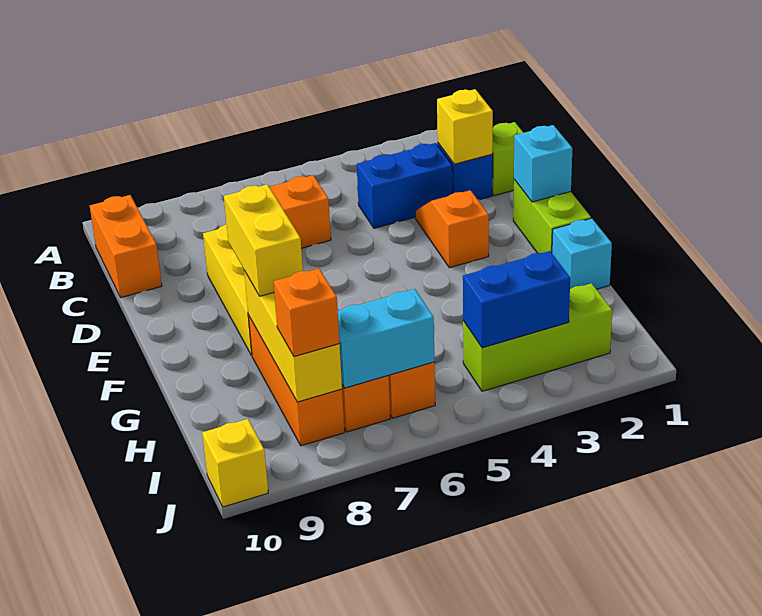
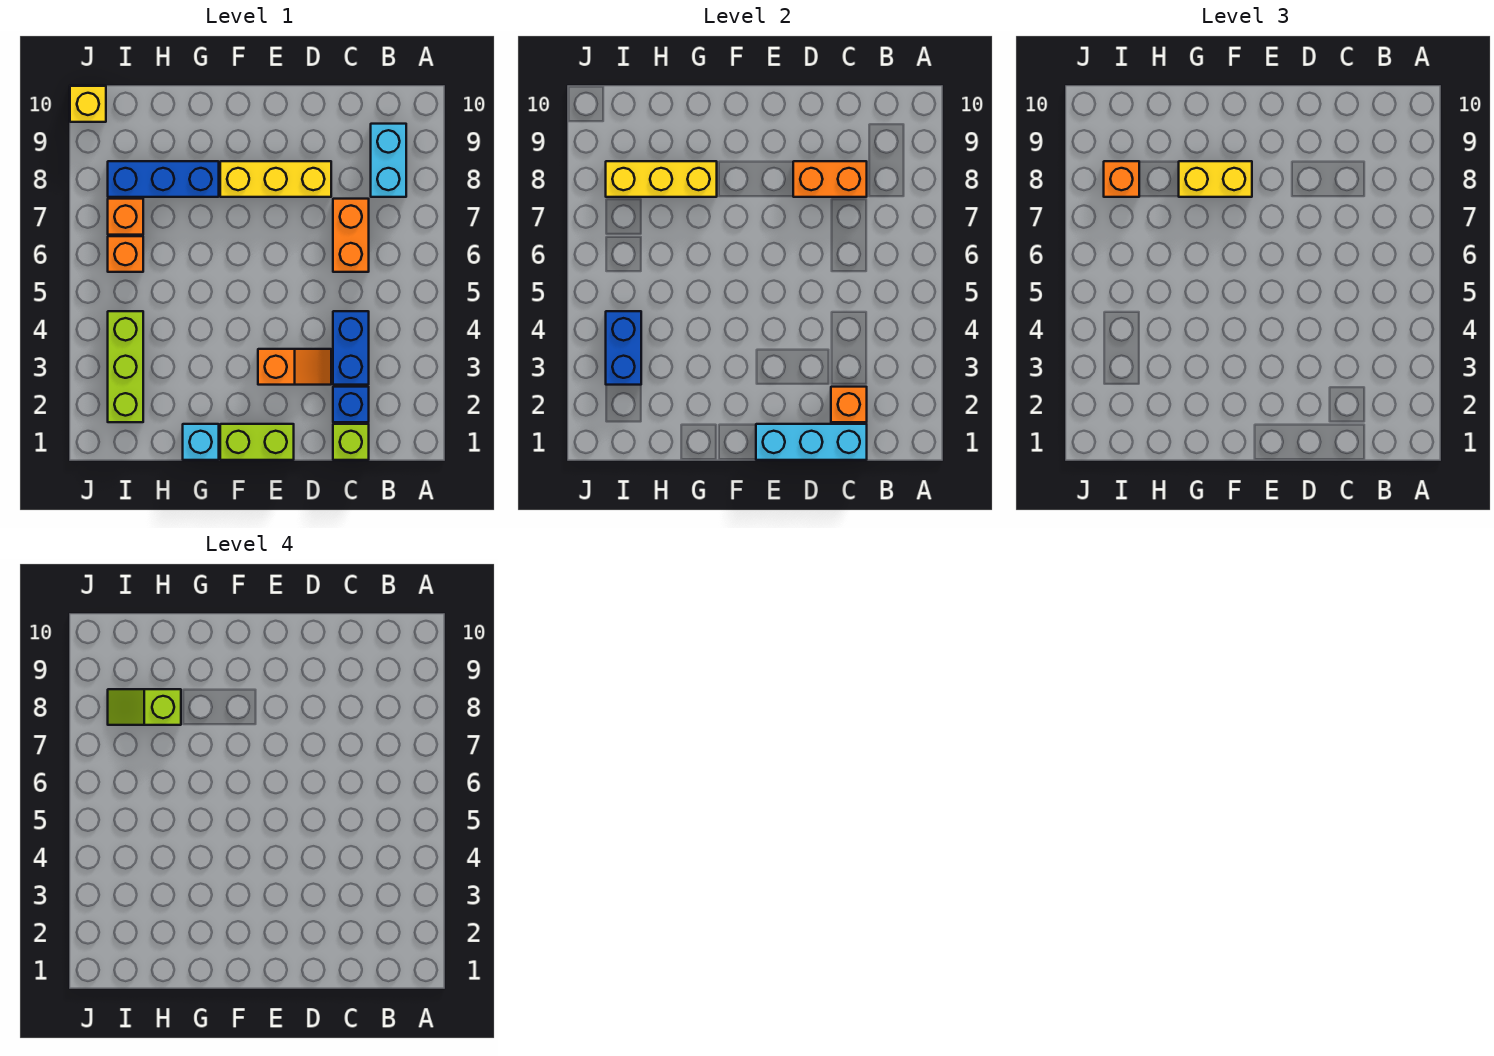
orange 1x2 brick [90,195,162,297] -> orange 1x2 brick moved to [793,161,867,197]
yellow 1x1 brick [437,89,493,164] -> orange 1x1 brick [831,387,867,422]
cyan 1x1 brick [514,125,572,202] -> cyan 1x3 brick [756,424,867,460]
orange 1x3 brick [248,315,345,446] -> blue 1x3 brick [108,161,219,197]
none -> lime 1x2 slope [108,689,181,725]
cyan 1x2 brick [338,289,435,388] -> cyan 1x2 brick moved to [371,124,406,197]

